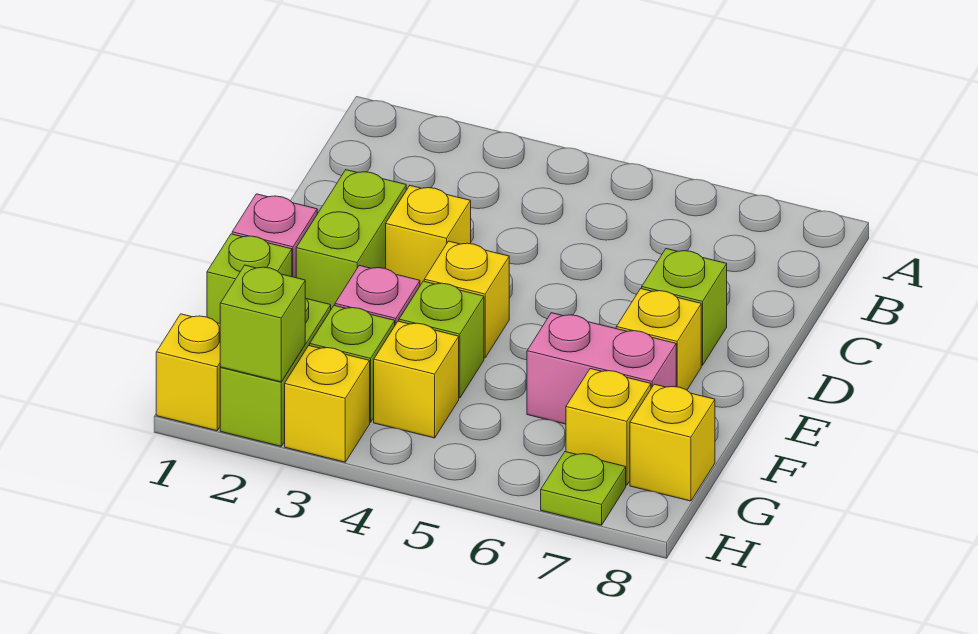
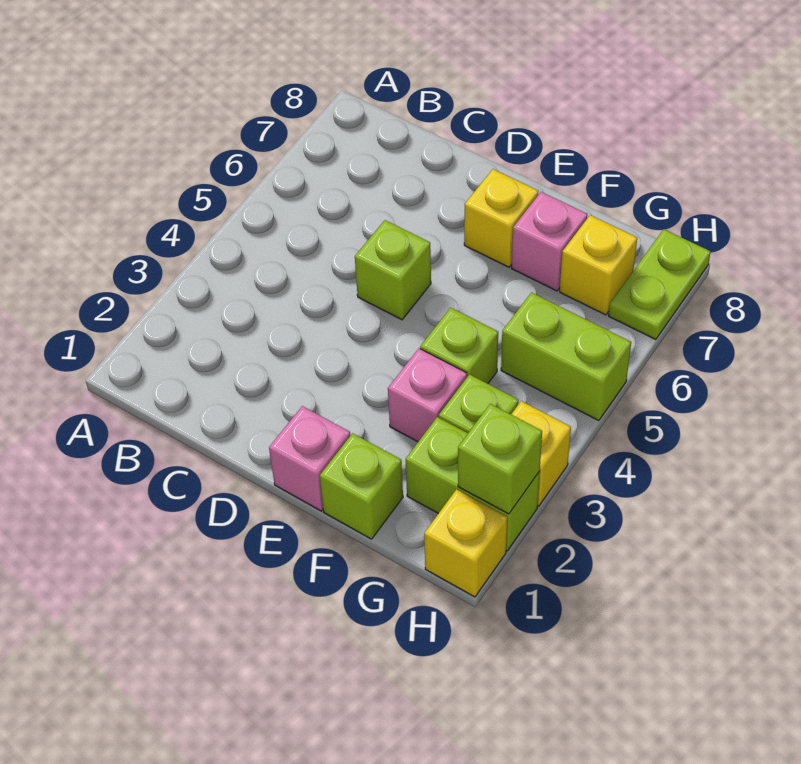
lime 1x2 brick [296,170,406,309] -> lime 1x2 brick moved to [501,293,631,421]
yellow 1x1 brick [386,186,471,285] -> none
lime 1x1 brick [642,249,727,365] -> lime 1x1 brick moved to [355,220,431,320]
yellow 1x1 brick [424,241,509,358] -> none
pink 1x2 brick [527,313,676,424] -> pink 1x1 brick [512,192,587,291]
yellow 1x1 brick [374,321,459,438] -> none
yellow 1x1 brick [630,384,715,501] -> none
lime 1x1 plate [541,452,626,525] -> lime 1x2 plate [608,230,711,340]

